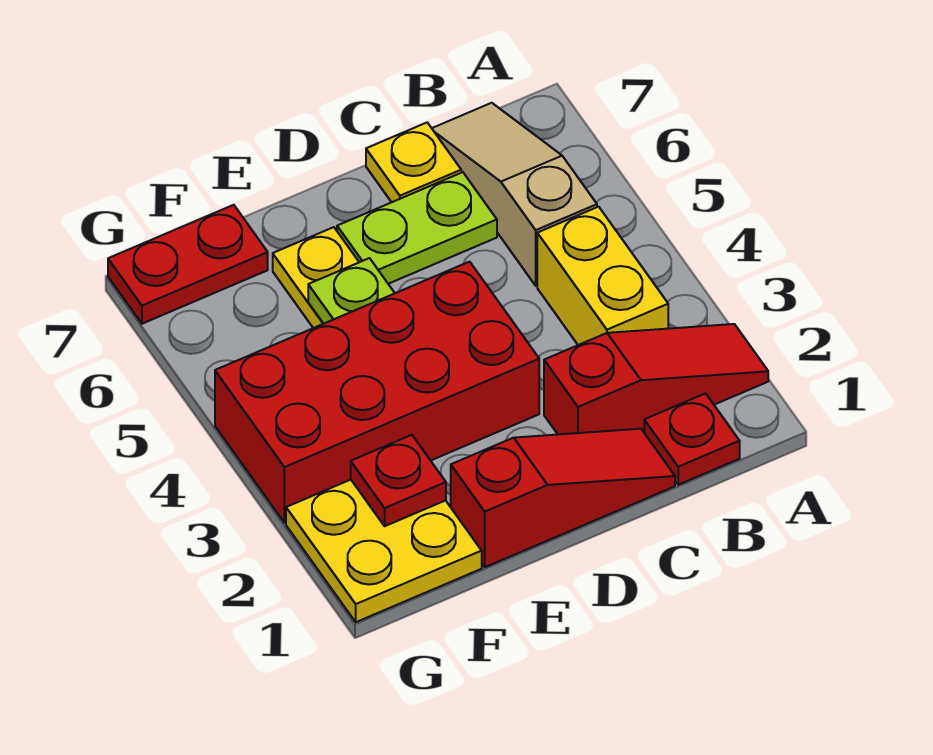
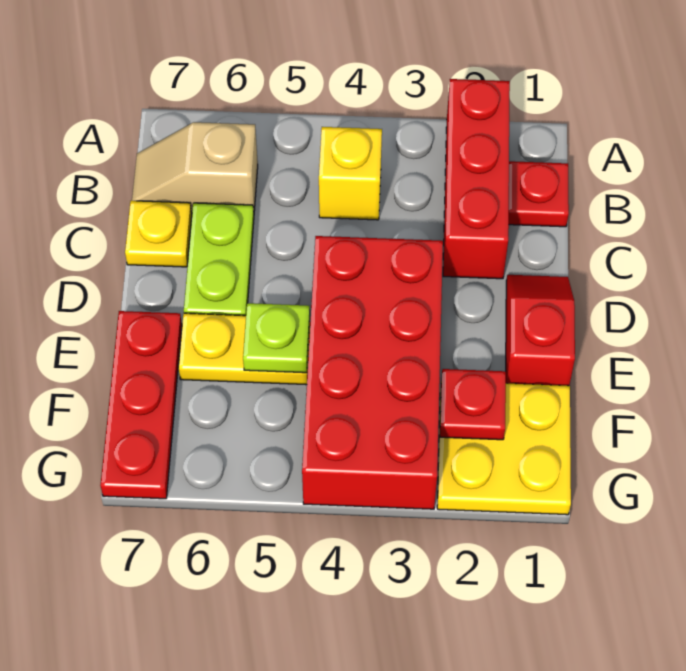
red 1x3 slope [544,324,768,434] -> red 1x3 brick [443,79,510,279]
yellow 1x2 brick [537,207,668,345] -> yellow 1x1 brick [319,127,382,220]
tan 1x3 slope [432,103,597,286] -> tan 1x2 slope [132,122,258,213]
red 1x3 slope [451,429,675,567] -> red 1x2 slope [506,275,575,386]
red 1x2 plate [108,205,268,324] -> red 1x3 plate [100,311,182,499]

